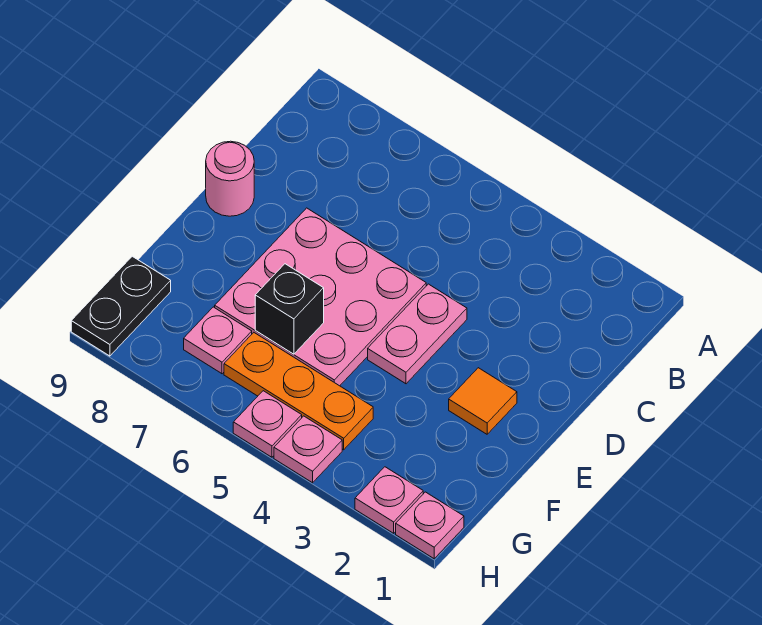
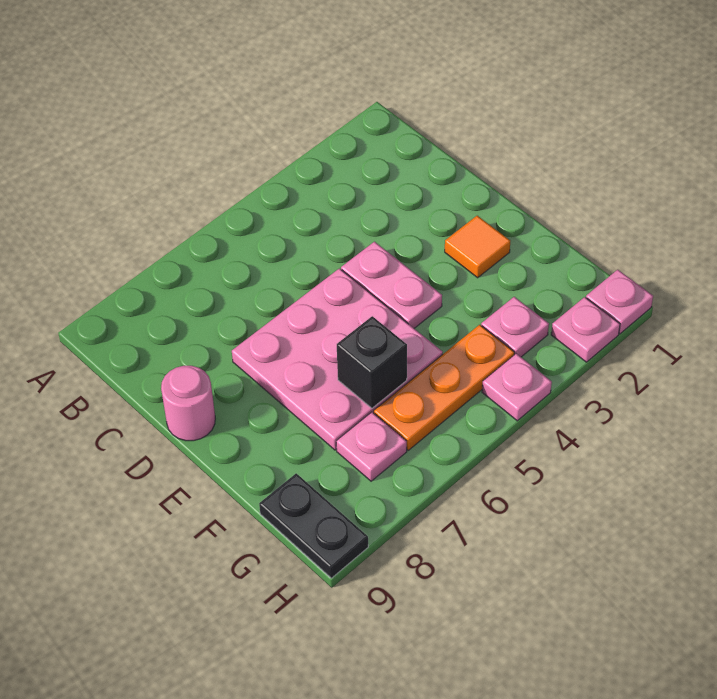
pink 1x1 plate [233,391,302,457] -> pink 1x1 plate moved to [481,297,549,357]

